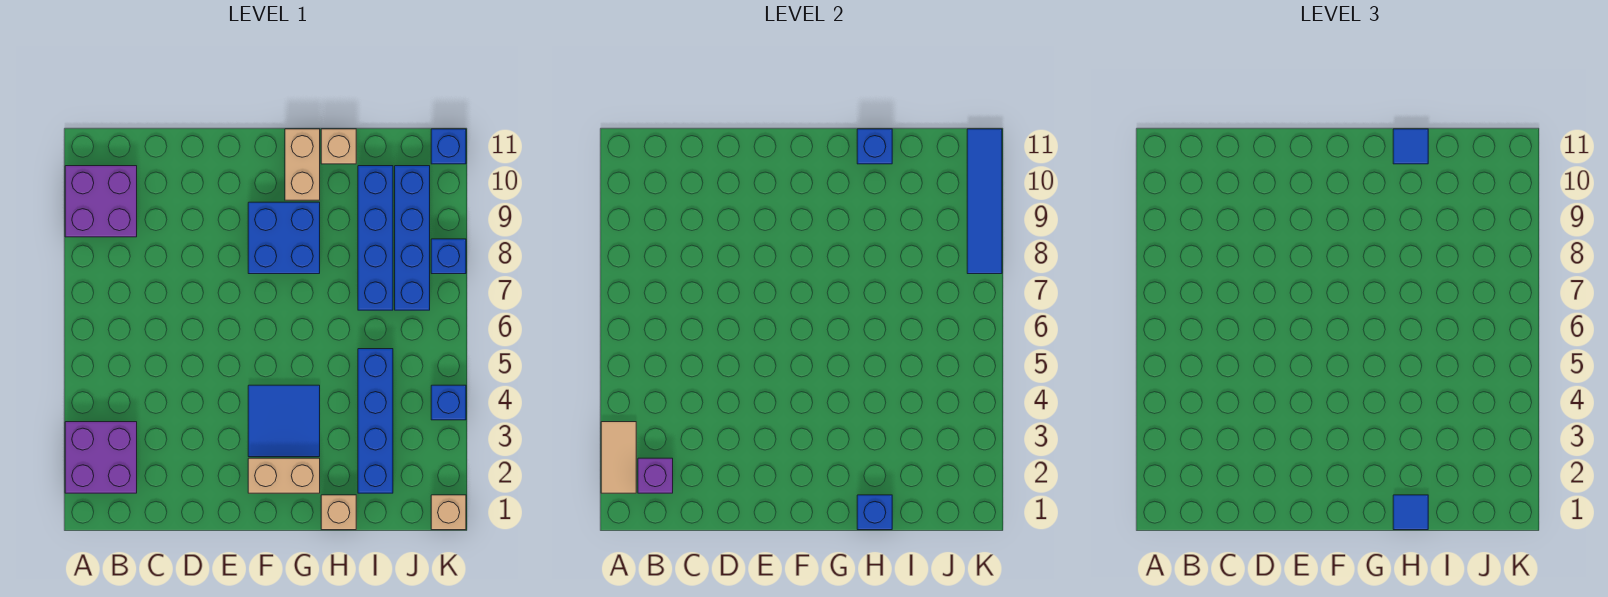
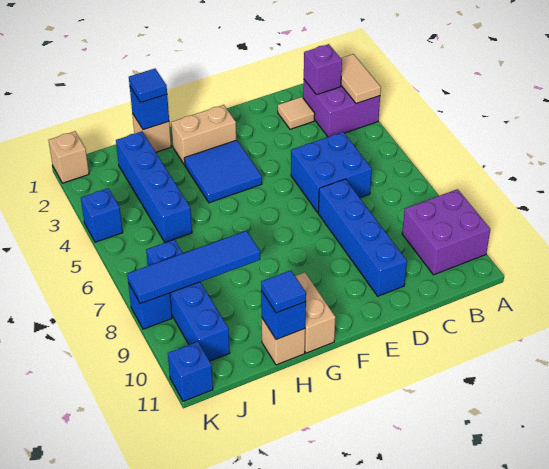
none -> tan 1x1 tile [278,97,315,129]
blue 2x2 brick [248,202,320,274] -> blue 2x2 brick moved to [291,132,372,213]
blue 1x4 brick [358,166,393,310] -> blue 1x4 brick moved to [318,179,407,296]
blue 1x4 tile [967,129,1002,274] -> blue 1x4 tile turned to [127,231,260,304]

